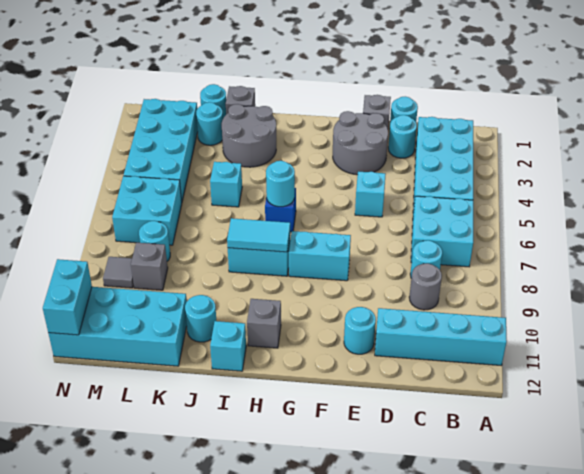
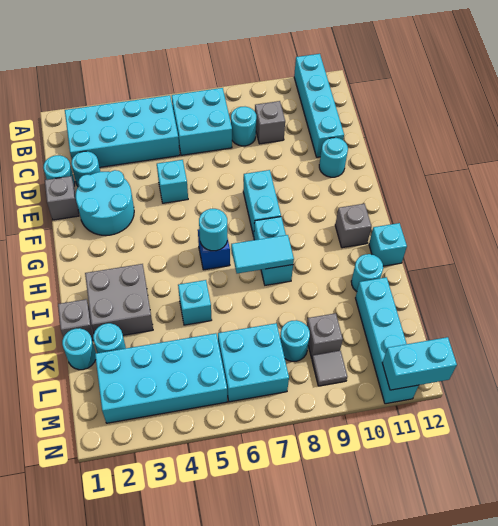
grey 1x1 round brick [409,263,442,310] -> grey 1x1 brick [255,101,285,144]
grey 2x2 round brick [333,111,388,175] -> cyan 2x2 round brick [76,170,134,235]
cyan 1x2 tile [227,218,290,252] -> cyan 1x2 tile turned to [231,235,294,273]
grey 2x2 round brick [222,104,276,167] -> grey 2x2 brick [85,264,153,335]
cyan 2x4 brick [48,287,187,366] -> cyan 1x4 brick [356,277,419,404]

